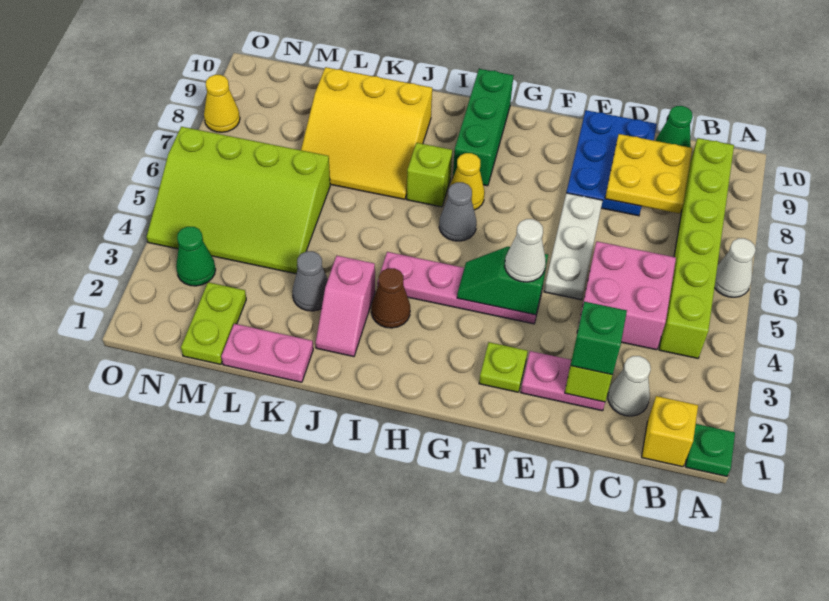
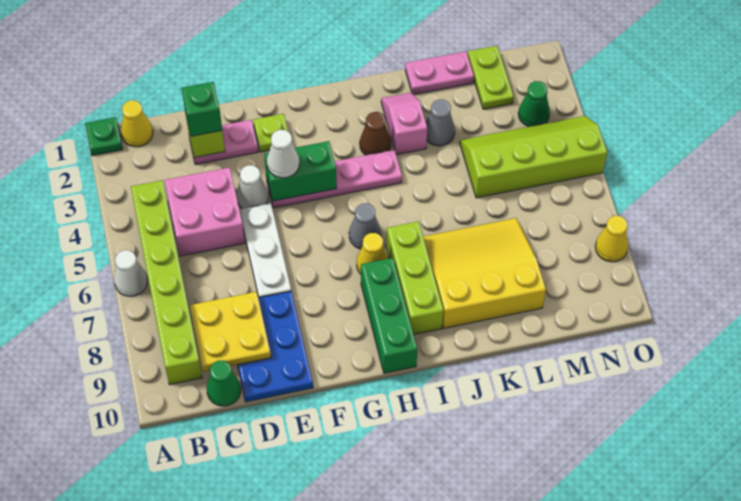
yellow 1x1 brick [642,396,698,467] -> yellow 1x1 cone [121,100,153,147]
white 1x1 cone [608,356,651,416] -> white 1x1 cone moved to [236,165,268,209]
green 1x2 slope [457,246,548,315] -> green 1x2 brick [264,141,337,201]
lime 1x1 brick [407,143,452,207] -> lime 1x3 brick [386,221,444,334]
lime 3x4 slope [147,127,330,274] -> lime 2x4 slope [460,116,607,198]

